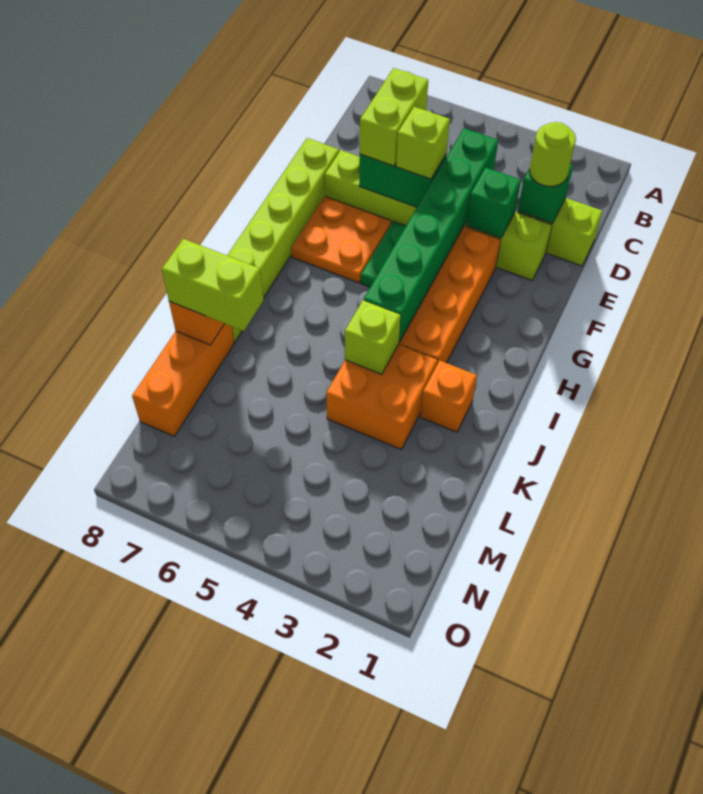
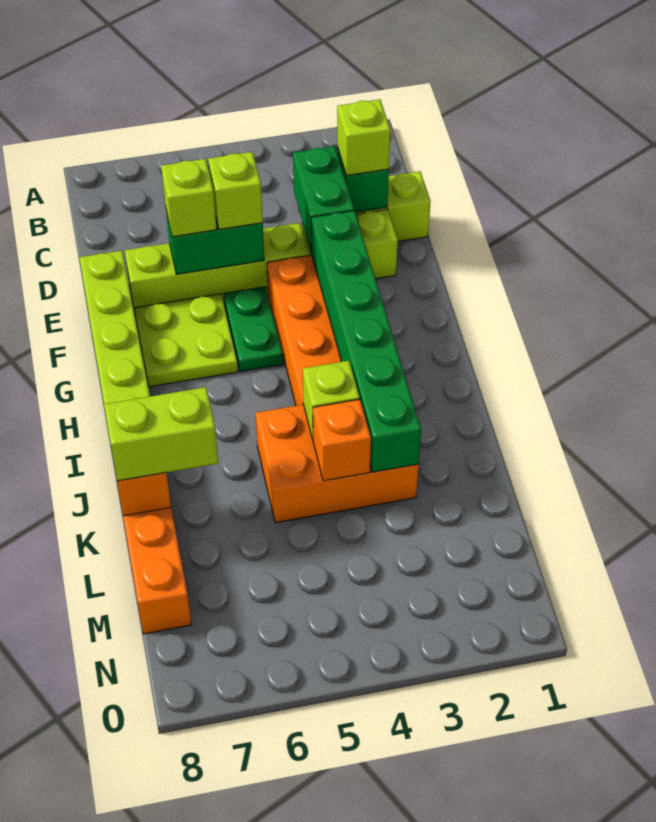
lime 1x1 round brick [529,122,576,186] -> lime 1x1 brick [337,99,390,176]
green 1x6 brick [364,128,498,342] -> green 1x6 brick moved to [311,211,421,472]
lime 1x2 brick [360,68,428,166] -> lime 1x1 brick [161,159,216,237]
green 1x1 brick [467,167,521,238] -> green 1x2 brick [293,146,354,253]
orange 2x2 plate [291,196,391,283] -> lime 2x2 plate [134,294,238,387]
orange 1x1 brick [421,360,477,432] -> orange 1x1 brick moved to [313,399,371,481]
orange 2x2 brick [326,344,437,449] -> orange 2x3 brick [256,405,418,523]

